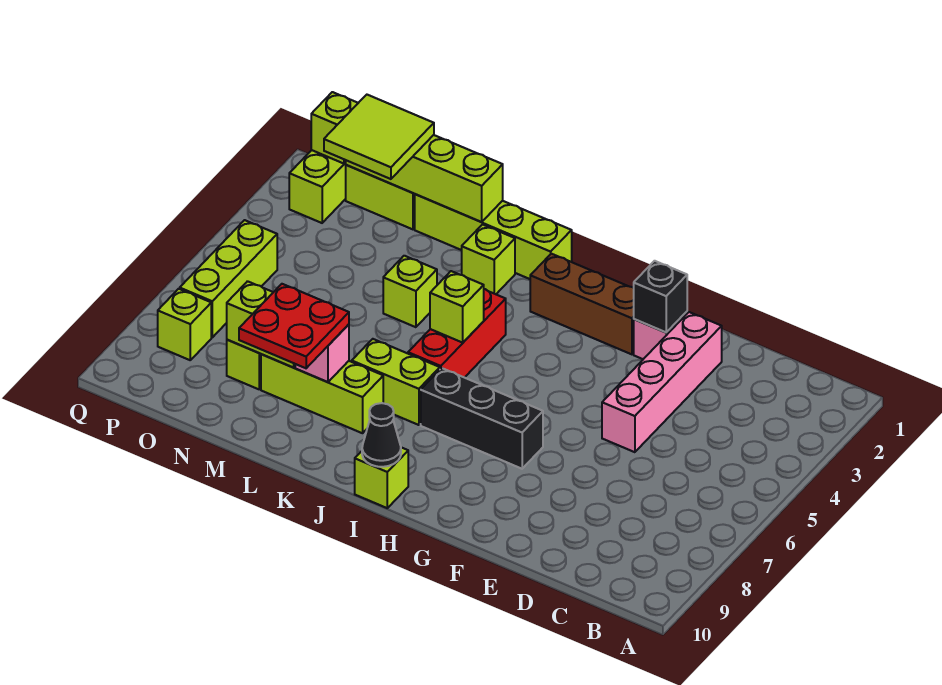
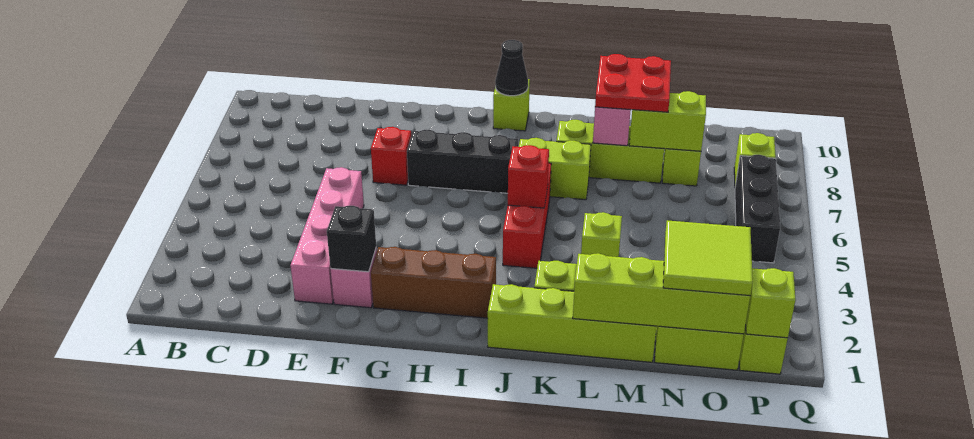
none -> red 1x1 brick [371,127,411,185]
lime 1x1 brick [430,271,484,343] -> red 1x1 brick [508,145,549,208]
lime 1x3 brick [180,220,277,337] -> black 1x3 brick [735,155,780,263]

